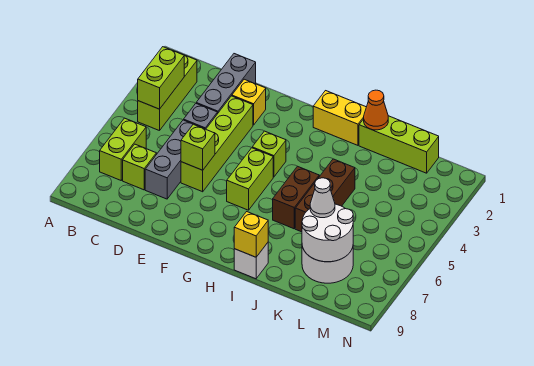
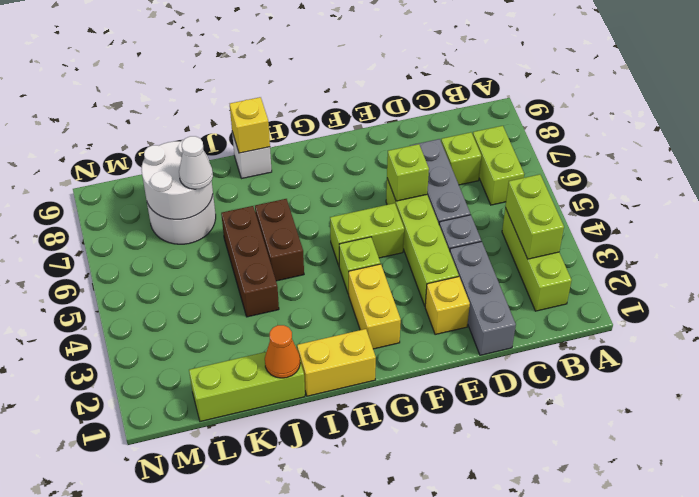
none -> yellow 1x2 brick [349,264,401,349]
lime 1x2 brick [227,148,273,210] -> lime 1x2 brick turned to [330,203,404,265]

